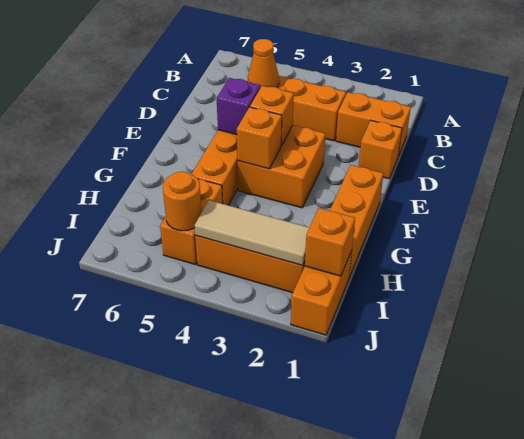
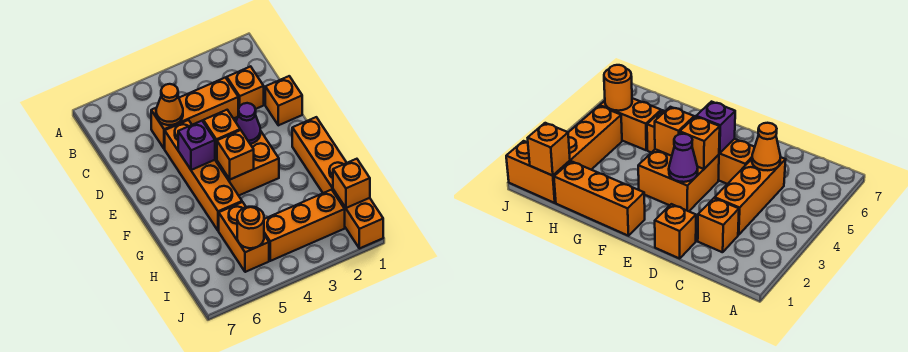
orange 1x2 brick [336,92,411,156] -> orange 1x1 brick [227,66,264,109]
none -> purple 1x1 cone [236,103,260,144]
tan 1x3 tile [194,200,309,266] -> none

